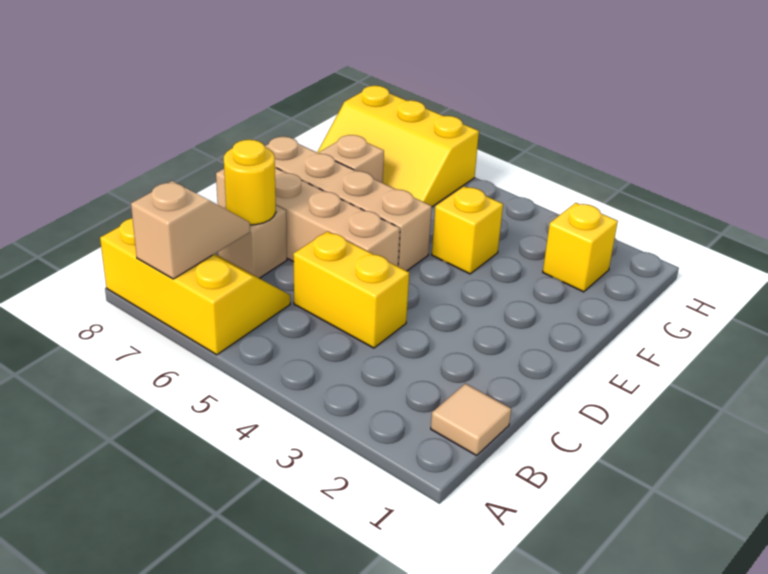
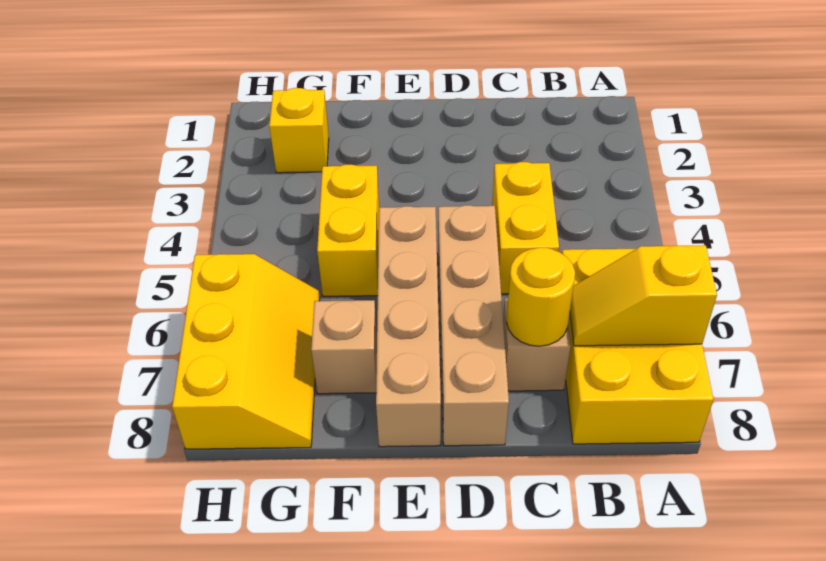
yellow 2x3 slope [100,218,290,355] -> yellow 2x3 brick [562,249,713,444]
tan 1x2 slope [131,181,250,279] -> yellow 1x2 slope [570,245,717,346]
tan 1x1 tile [431,384,511,455] -> none
yellow 1x1 brick [432,186,503,274] -> yellow 1x2 brick [317,164,379,296]

